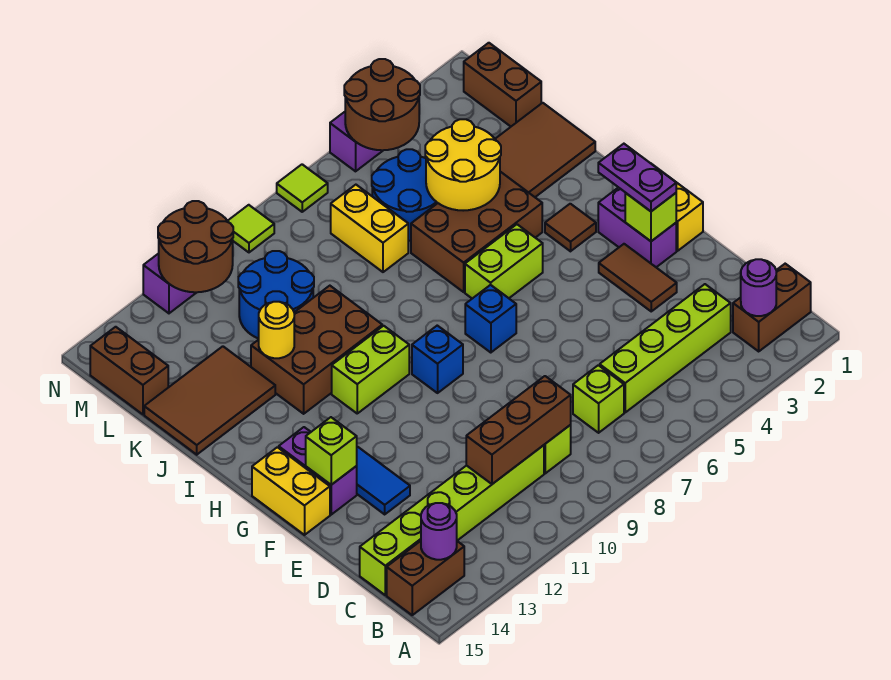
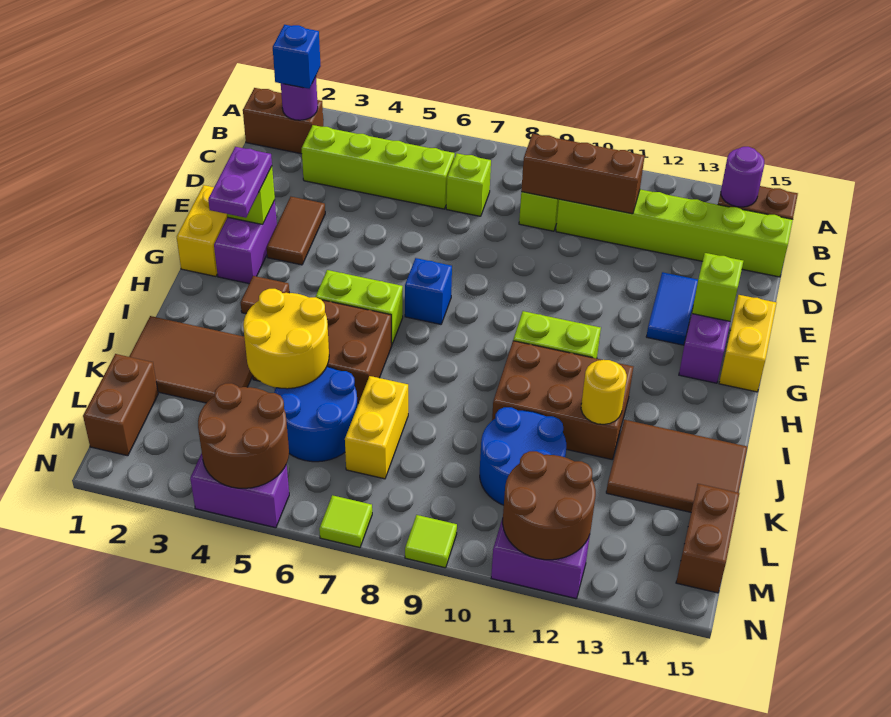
blue 1x1 brick [412,326,463,393] -> blue 1x1 brick moved to [273,25,321,89]

